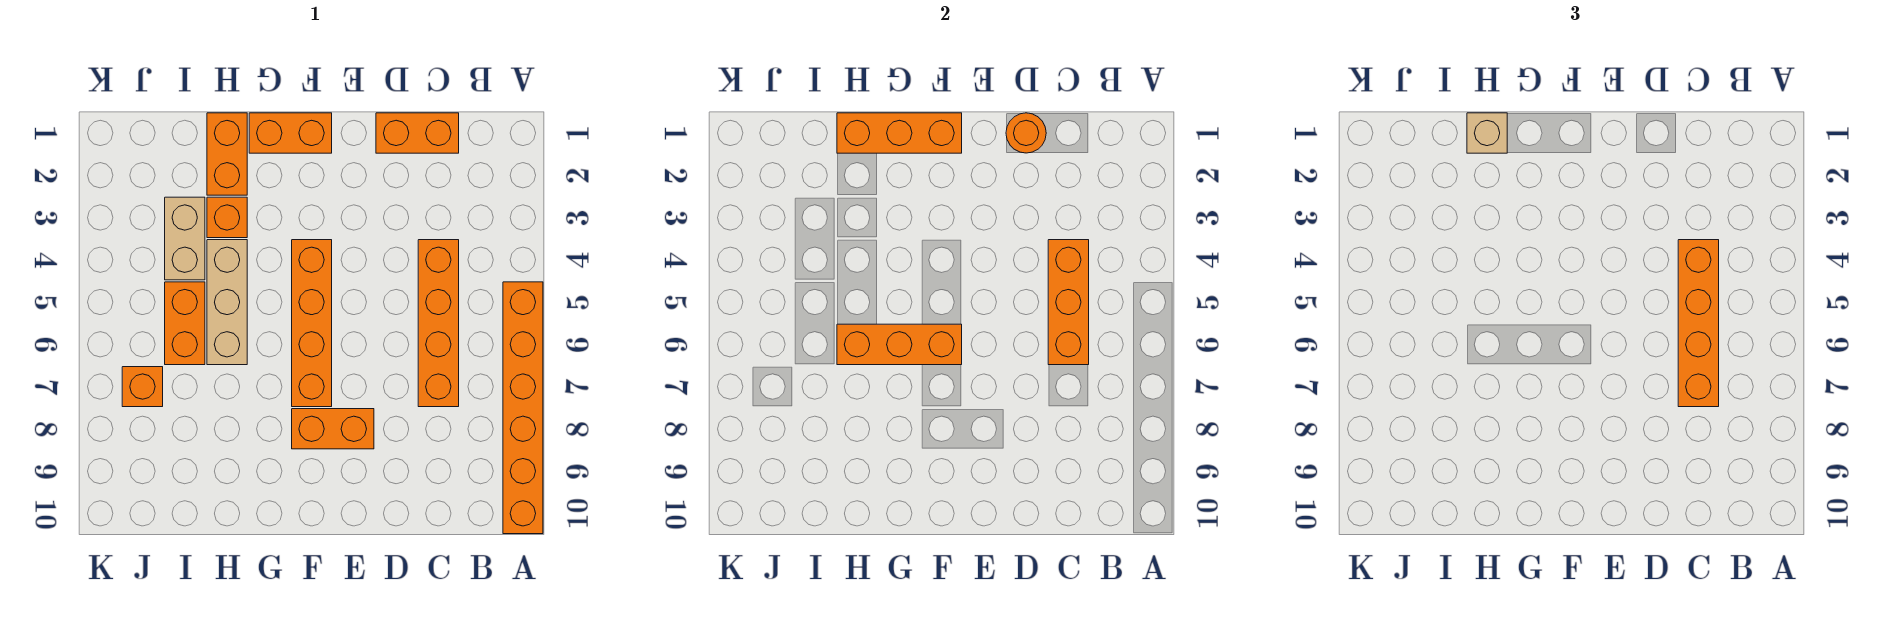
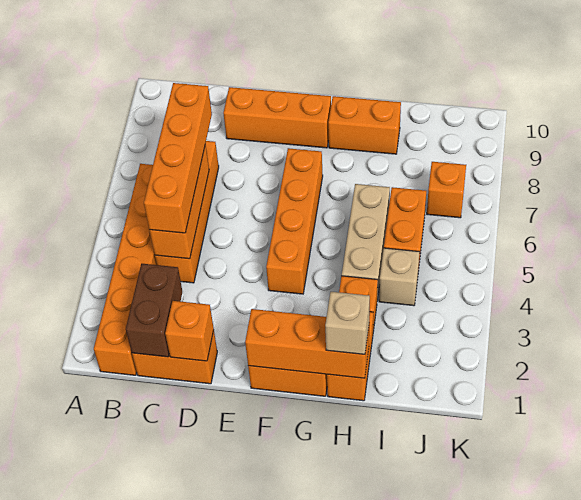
orange 1x6 brick [503,282,543,534] -> orange 1x6 brick moved to [94,164,157,375]
none -> brown 1x2 brick [126,264,182,357]
orange 1x1 round brick [1006,113,1046,153] -> orange 1x1 brick [165,301,214,361]
orange 1x2 brick [292,409,374,449] -> orange 1x2 brick moved to [328,96,401,154]
orange 1x3 brick [837,324,962,365] -> orange 1x3 brick moved to [223,87,331,148]
tan 1x2 brick [165,197,205,280] -> tan 1x1 brick [379,248,420,306]

